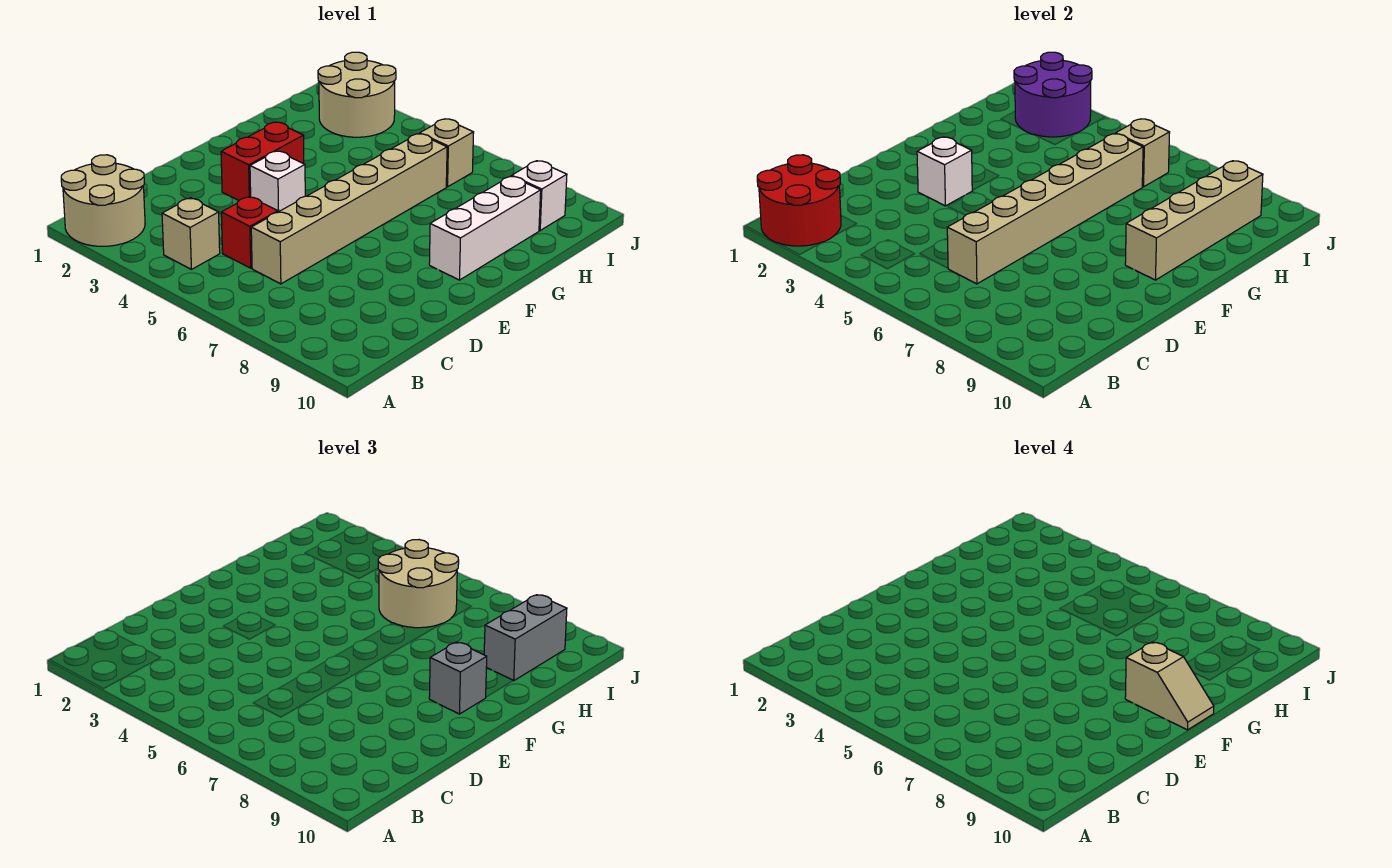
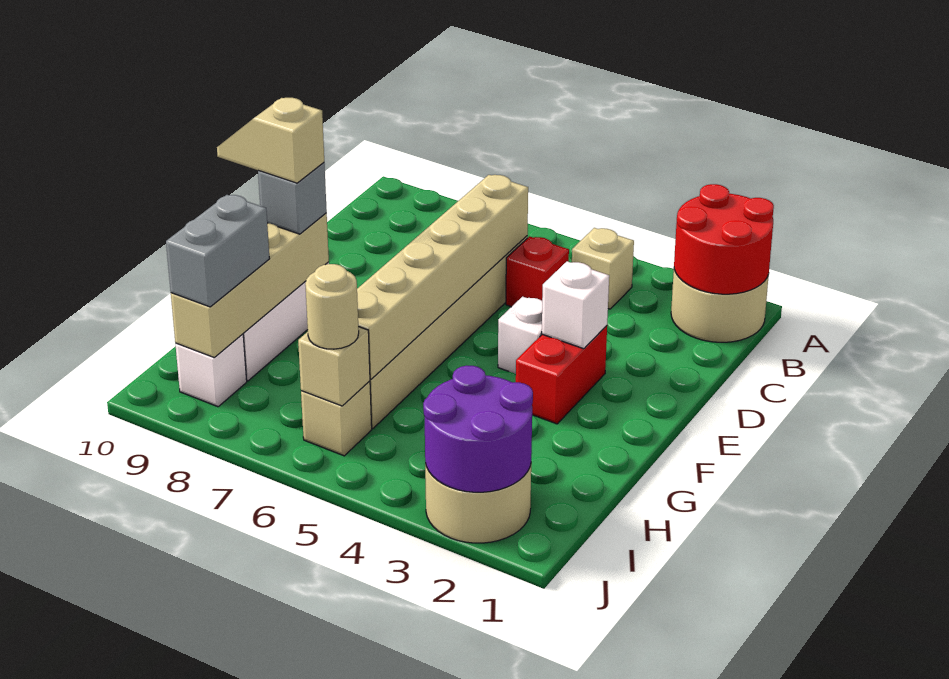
tan 2x2 round brick [378,540,459,628] -> tan 1x1 round brick [305,264,359,349]

